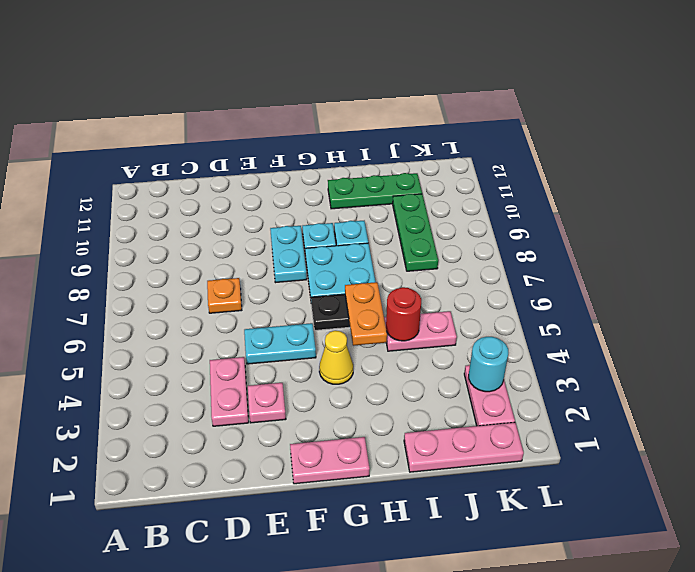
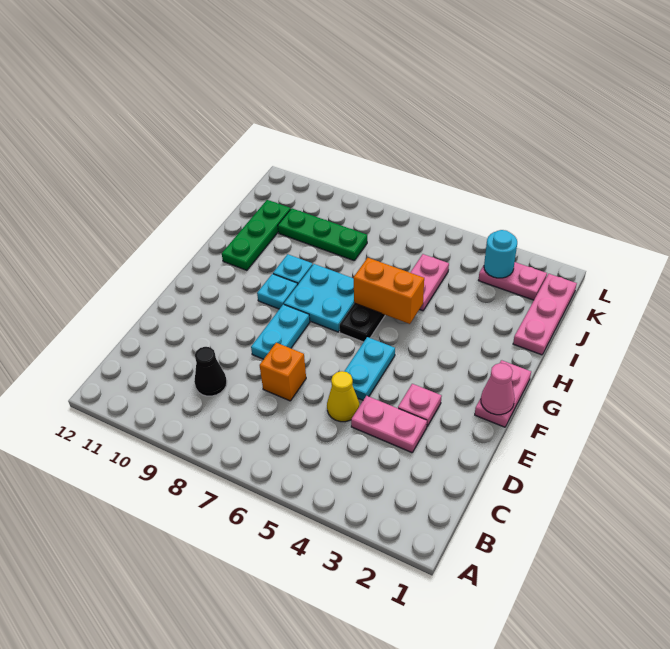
none -> black 1x1 cone [194,347,227,396]
orange 1x1 plate [207,278,242,313] -> orange 1x1 brick [260,343,306,401]
none -> pink 1x1 cone [481,363,515,415]
cyan 1x2 plate [270,226,307,283] -> cyan 1x2 plate turned to [251,304,310,359]
yellow 1x1 cone [319,331,353,384] -> yellow 1x1 cone moved to [327,371,359,422]
orange 1x2 plate [345,282,387,346] -> orange 1x2 brick [353,258,424,324]
red 1x1 round brick [386,287,421,341] -> none

